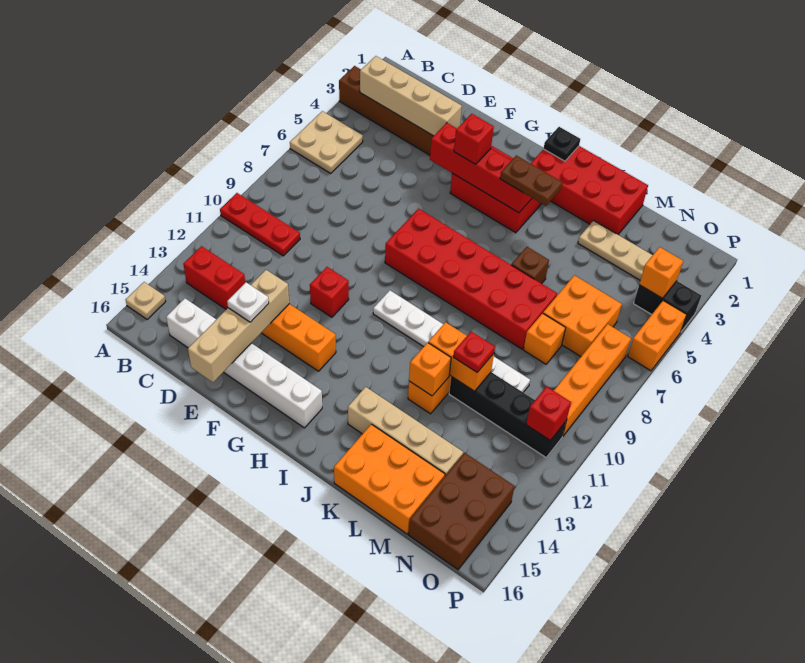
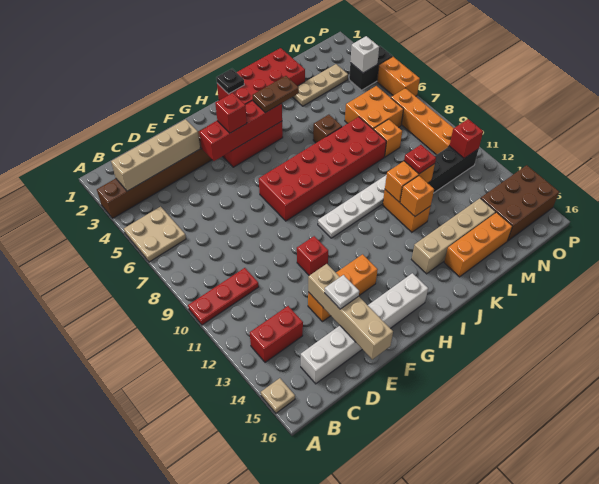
orange 2x3 brick [334,424,445,534] -> orange 1x3 brick [444,212,512,277]
brown 2x3 brick [408,453,514,569] -> brown 2x3 brick turned to [481,165,559,241]
orange 1x1 brick [639,247,683,298] -> white 1x1 brick [350,36,379,73]

